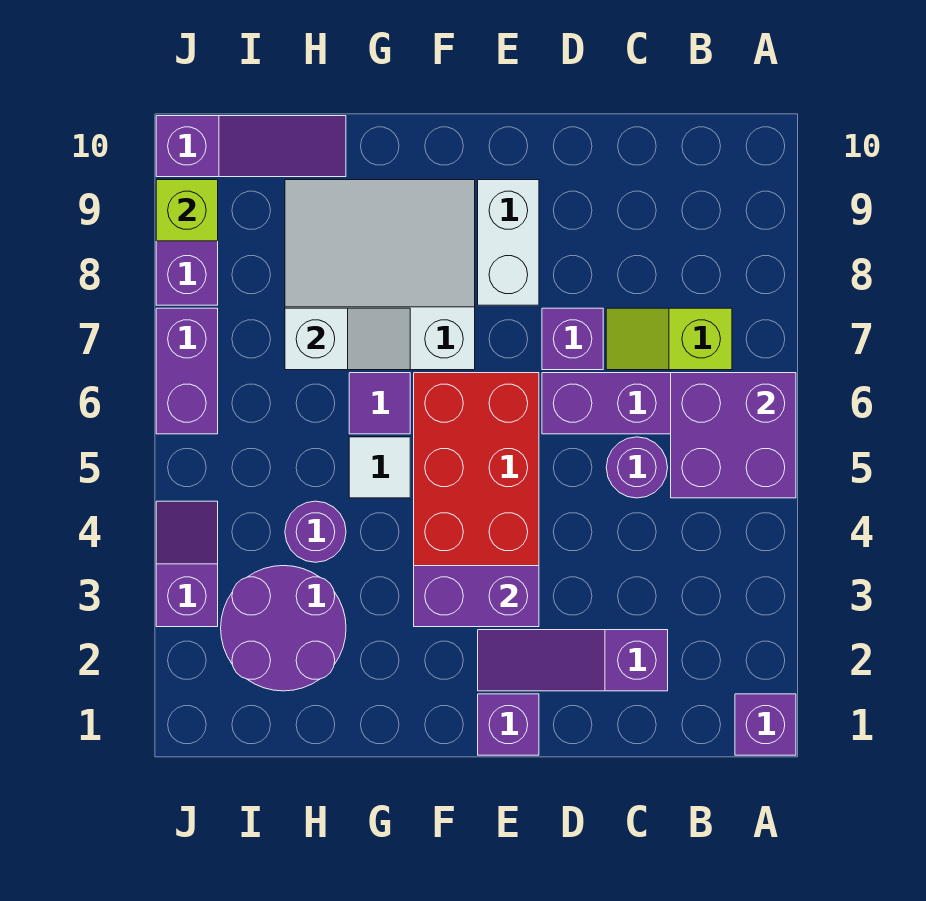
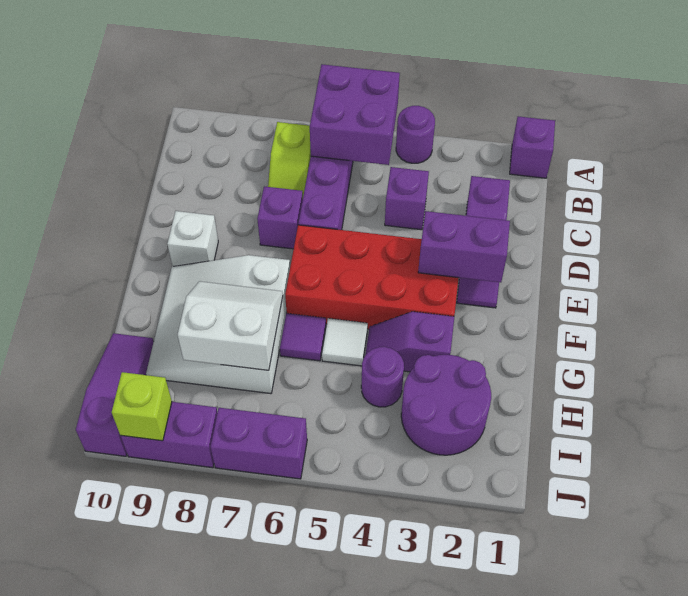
purple 1x1 round brick [606,437,668,498] -> purple 1x1 round brick moved to [396,106,435,163]
purple 1x1 brick [478,694,539,755] -> purple 1x1 brick moved to [385,167,429,230]
purple 1x2 brick [414,566,539,627] -> purple 1x2 brick turned to [418,211,510,282]
white 1x2 brick [478,180,539,305] -> white 1x1 brick [167,211,218,267]
white 1x2 slope [285,308,410,370] -> white 2x2 slope [178,281,283,370]
purple 1x2 slope [156,501,218,627] -> purple 1x2 slope moved to [366,312,454,372]

